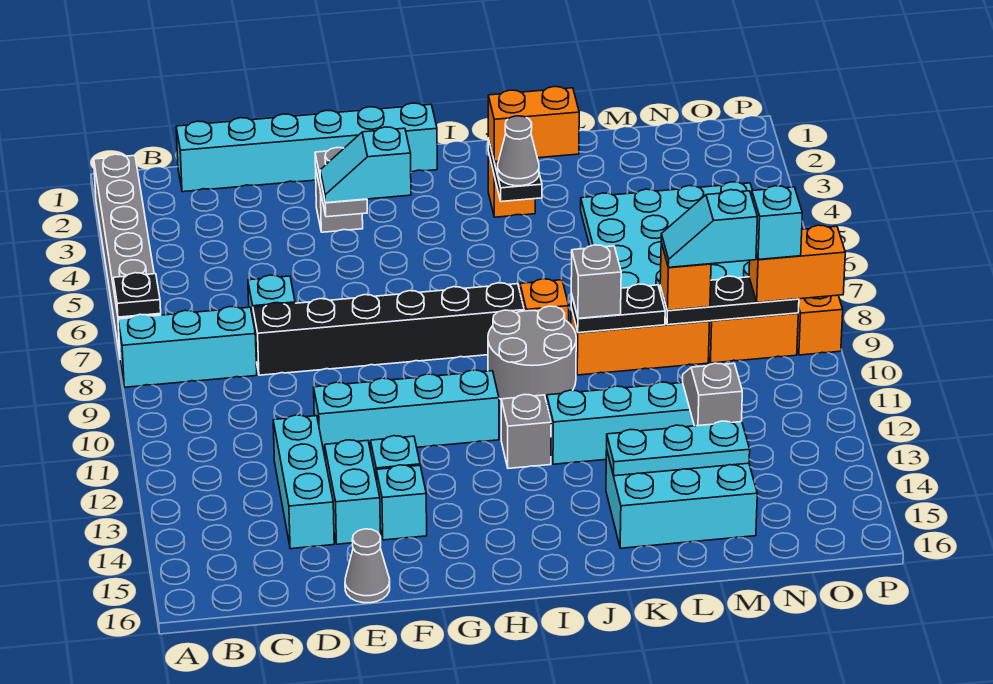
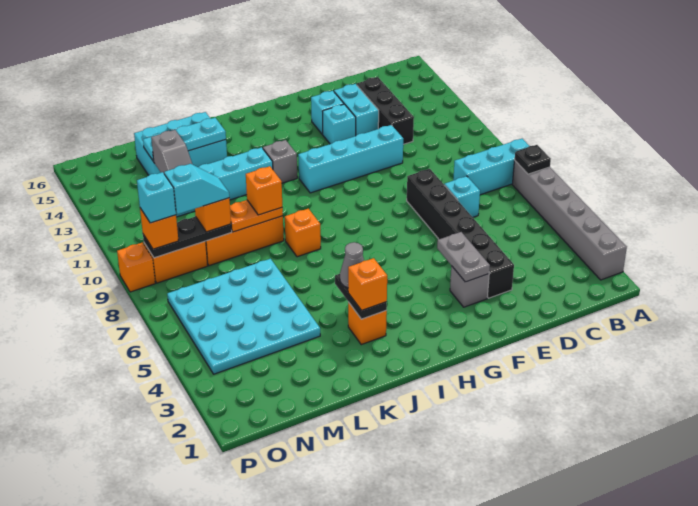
cyan 1x6 brick [176,103,437,192] -> none
black 1x6 brick [253,283,524,375] -> black 1x6 brick turned to [407,169,514,298]
cyan 1x3 brick [273,415,334,549] -> black 1x3 brick [357,77,414,144]
grey 1x1 cone [345,529,390,603] -> none
cyan 1x2 slope [320,127,411,203] -> none
grey 2x2 round brick [488,306,576,402] -> none
orange 1x2 brick [488,87,579,161] -> orange 1x1 brick [348,258,387,311]
black 1x2 plate [571,284,665,333] -> orange 1x2 plate [230,200,283,232]
grey 1x1 brick [571,245,621,318] -> orange 1x1 brick [246,166,282,215]
orange 1x2 brick [749,225,845,302] -> orange 1x1 brick [140,208,178,249]

